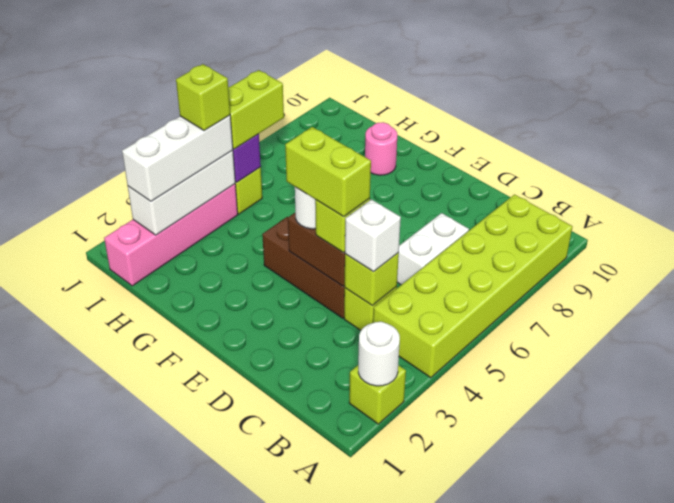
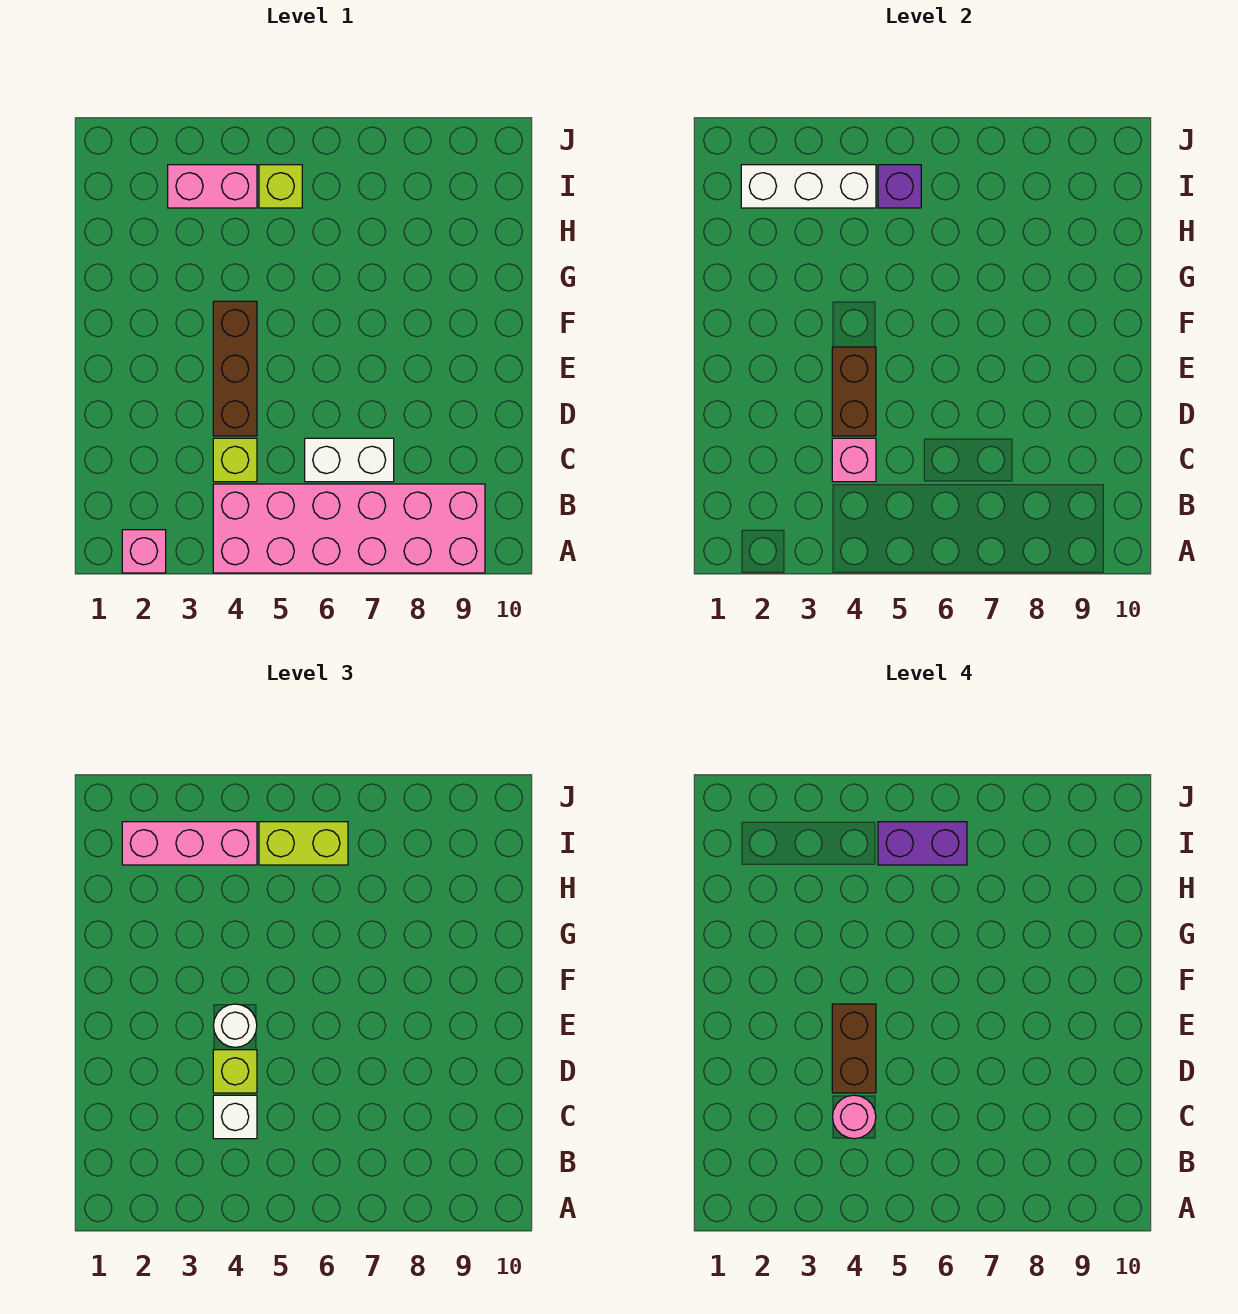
lime 1x1 brick [349,365,406,424] -> pink 1x1 brick [122,530,166,573]
white 1x1 round brick [358,322,400,386] -> none
lime 2x6 brick [373,195,572,378] -> pink 2x6 brick [213,484,485,573]
lime 1x1 brick [345,253,399,306] -> pink 1x1 brick [832,438,876,482]
lime 1x2 brick [285,127,371,217] -> brown 1x2 brick [832,1004,876,1093]
pink 1x1 round brick [365,122,397,175] -> pink 1x1 round brick moved to [833,1095,876,1139]
pink 1x4 brick [104,184,238,286] -> pink 1x2 brick [168,165,257,208]
white 1x3 brick [122,115,233,201] -> pink 1x3 brick [122,822,257,865]
lime 1x1 brick [176,64,230,131] -> none
none -> purple 1x2 brick [878,822,967,865]

